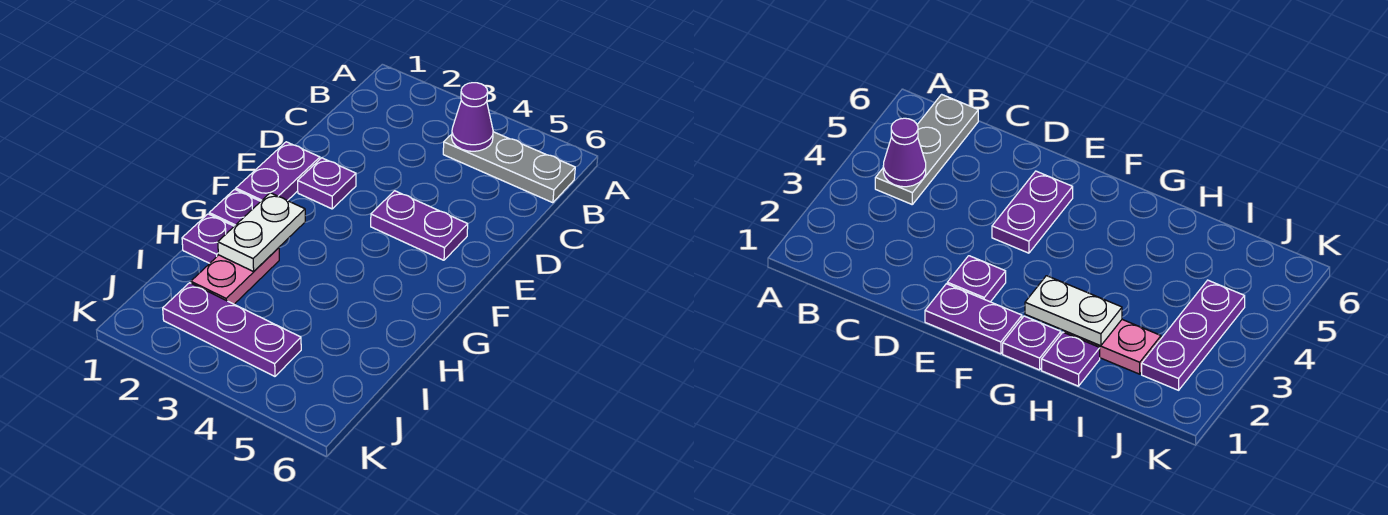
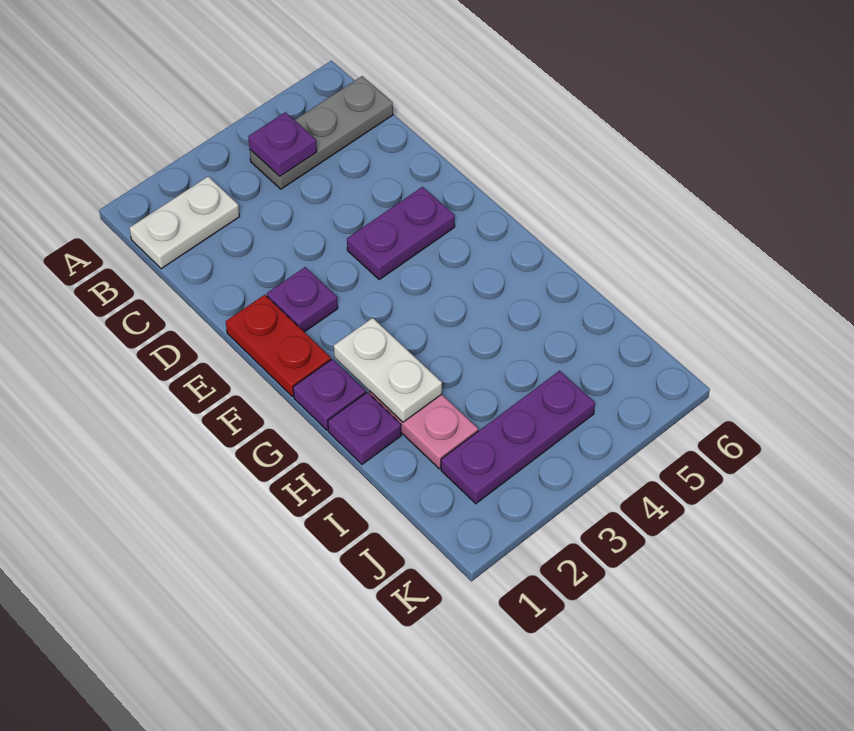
none -> white 1x2 plate [129,176,240,269]
purple 1x1 cone [452,83,493,151] -> purple 1x1 plate [248,112,317,176]
purple 1x2 plate [236,142,320,201] -> red 1x2 plate [226,295,331,397]

